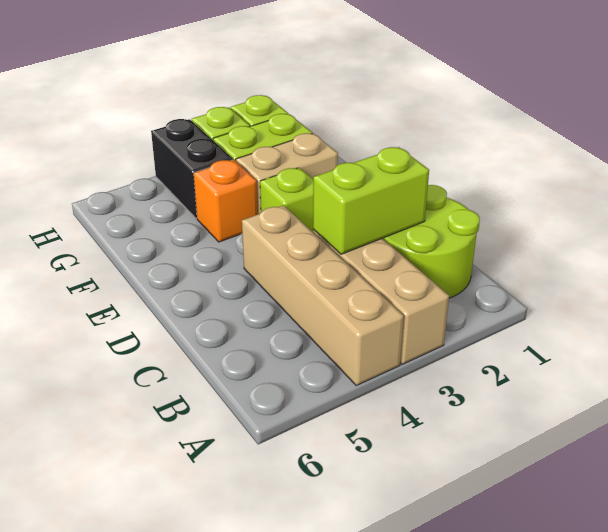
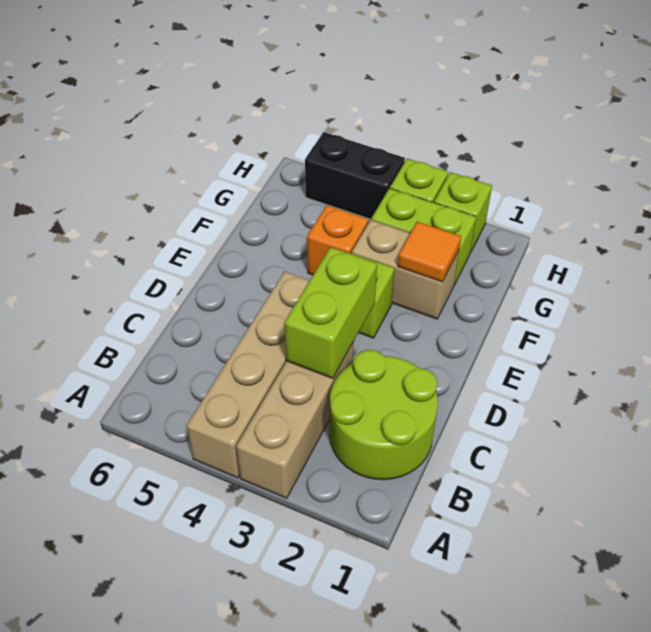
lime 1x2 brick [313,147,429,254] -> lime 1x2 brick turned to [284,247,377,379]
none -> orange 1x1 tile [398,222,461,282]
black 1x2 brick [151,119,233,219] -> black 1x2 brick turned to [305,132,405,219]

